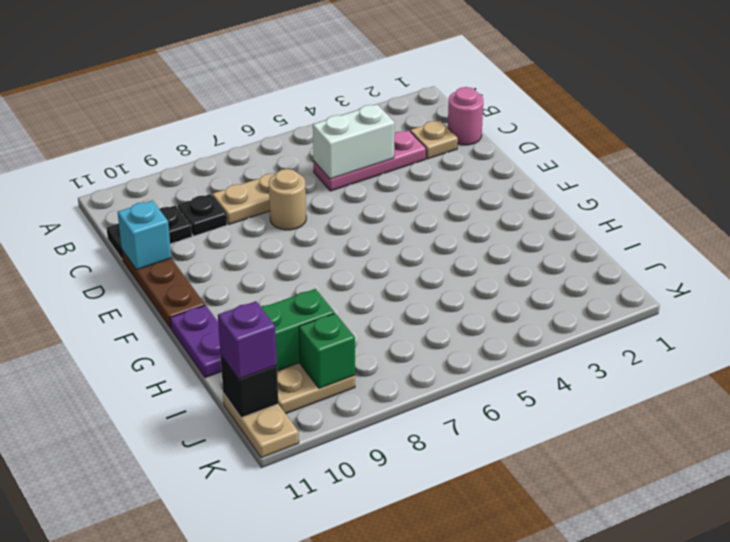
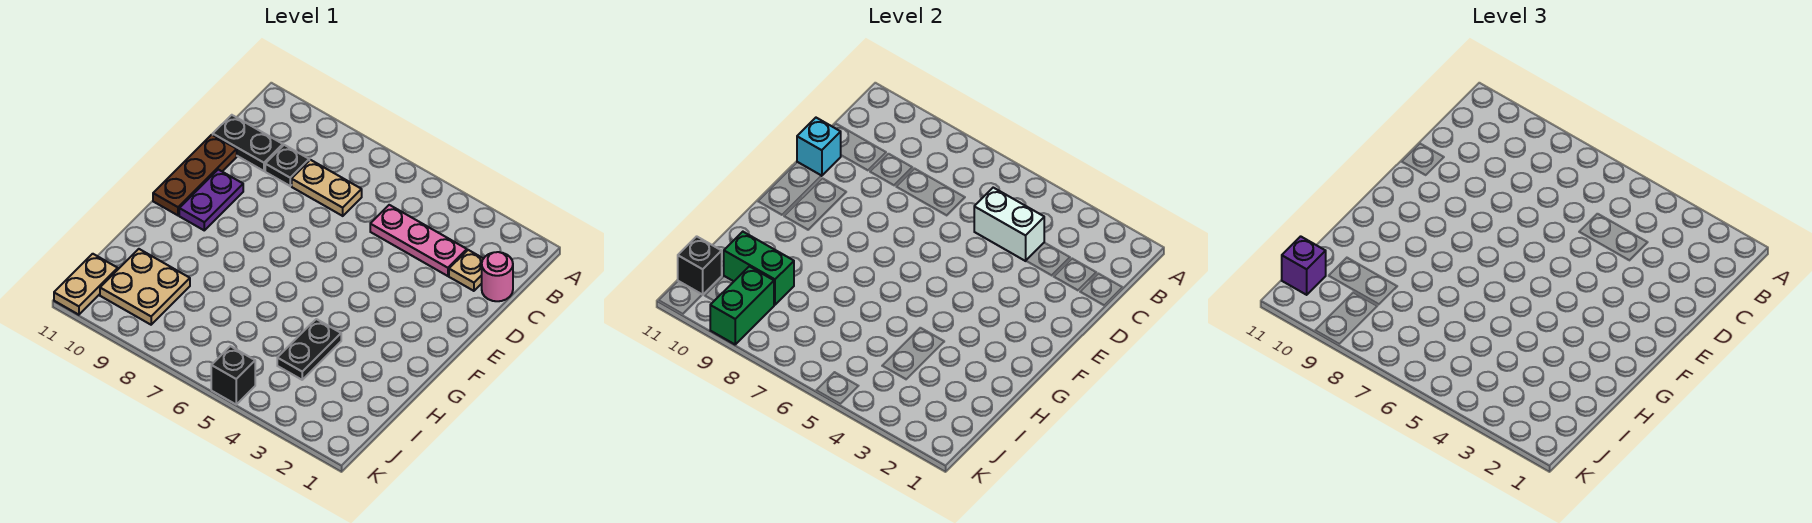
tan 1x1 round brick [269,169,306,230] -> none
purple 1x2 plate [170,305,222,378] -> purple 1x2 plate moved to [179,170,243,230]
none -> black 1x2 plate [277,319,341,380]
green 1x1 brick [299,313,355,389] -> green 1x2 brick [710,266,774,344]
none -> black 1x1 brick [211,346,255,404]

